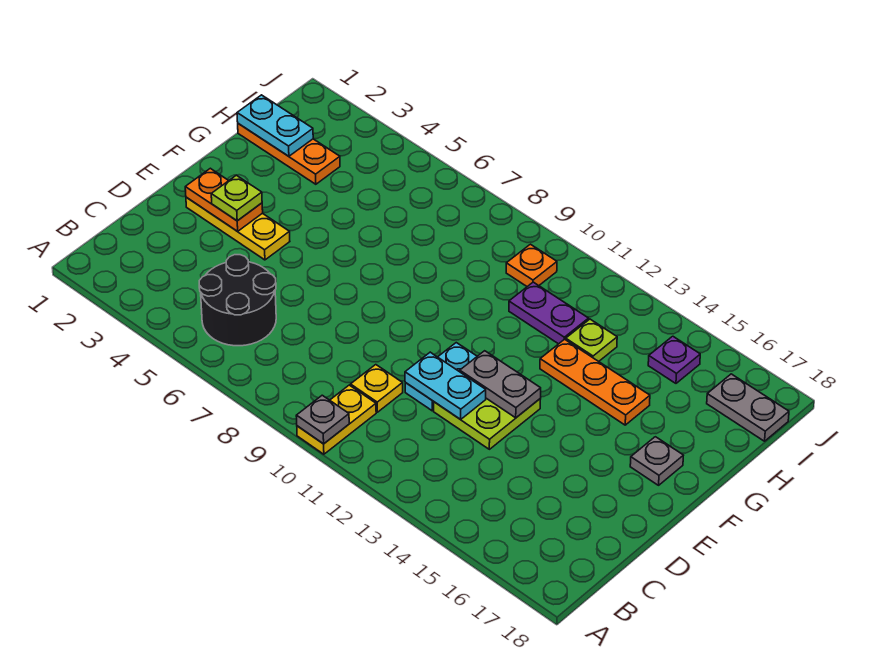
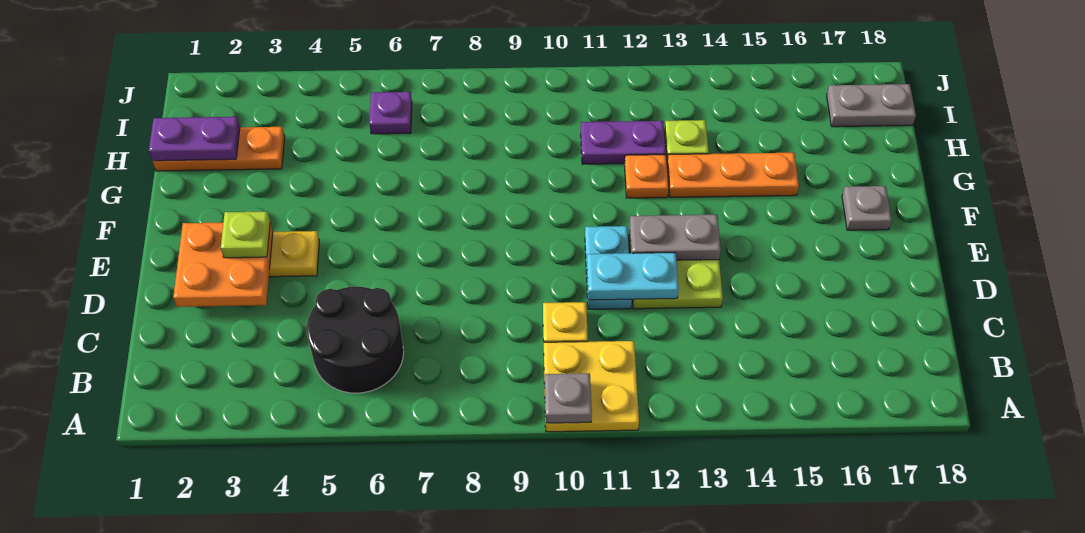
yellow 1x2 plate [297,385,376,454] -> yellow 2x2 plate [544,341,639,432]
orange 1x2 plate [185,168,263,231] -> orange 2x2 plate [173,223,273,307]
cyan 1x2 plate [237,95,313,156] -> purple 1x2 plate [149,117,240,161]
orange 1x1 plate [506,244,557,287] -> orange 1x1 plate moved to [625,155,669,198]
purple 1x1 plate [648,336,700,383] -> purple 1x1 plate moved to [369,92,412,134]

